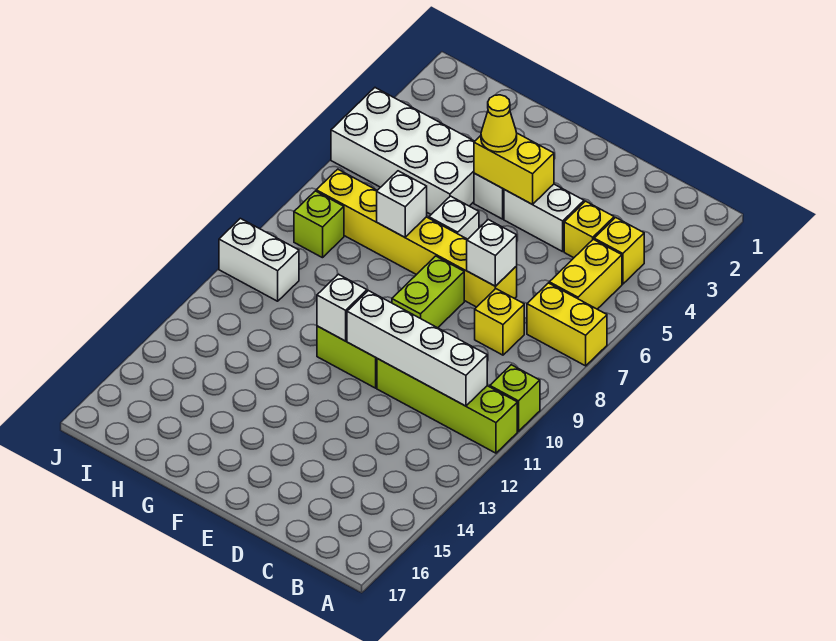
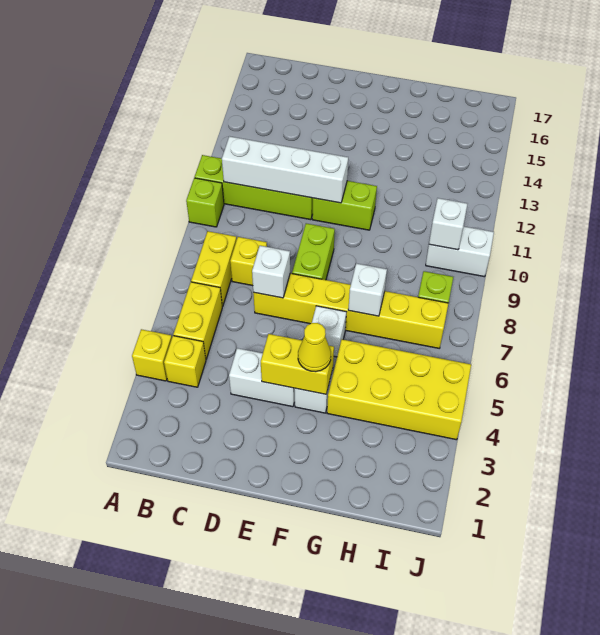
yellow 1x2 brick [527,283,607,366] -> yellow 1x2 brick turned to [191,231,237,306]
yellow 1x1 brick [564,201,614,258] -> yellow 1x1 brick moved to [132,329,172,381]
white 1x1 brick [317,274,367,341] -> white 1x1 brick moved to [429,198,467,250]
white 2x4 brick [331,88,475,214] -> yellow 2x4 brick [327,339,471,440]

